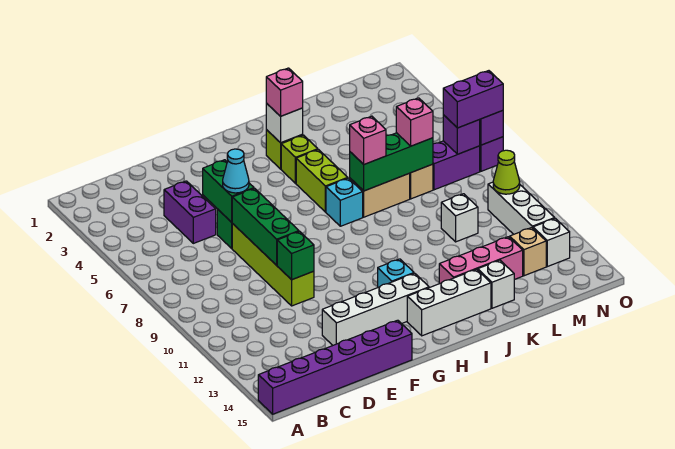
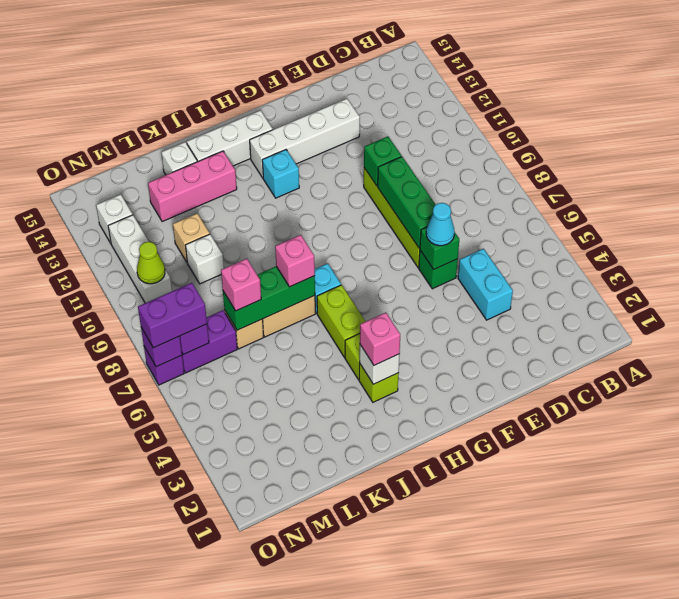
purple 1x6 brick [258,320,412,414] -> none
purple 1x2 brick [164,181,216,243] -> cyan 1x2 brick [458,249,513,320]
green 1x2 brick [203,160,254,222] -> green 1x1 brick [420,227,459,269]
tan 1x1 brick [510,228,546,276] -> tan 1x1 brick moved to [173,213,210,262]

